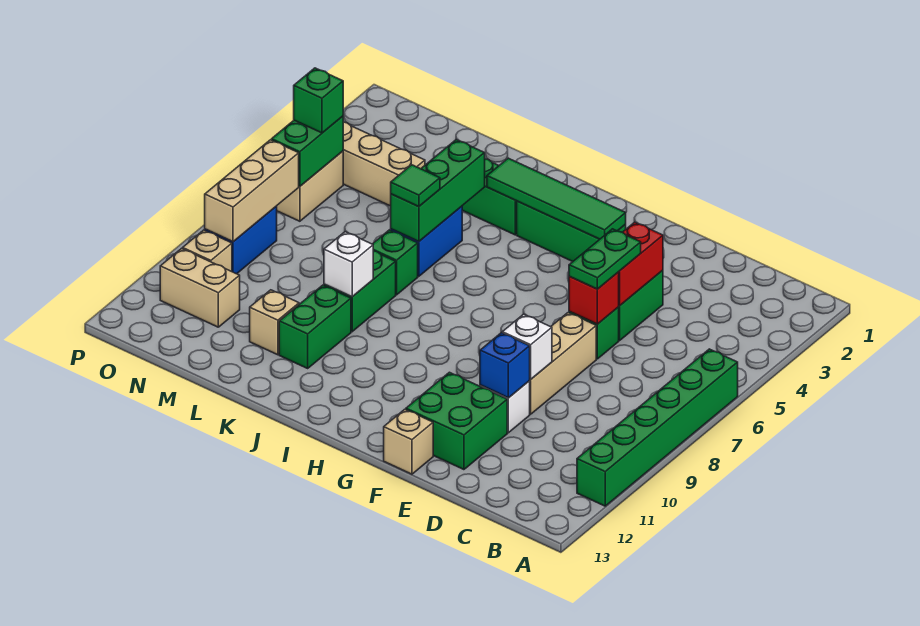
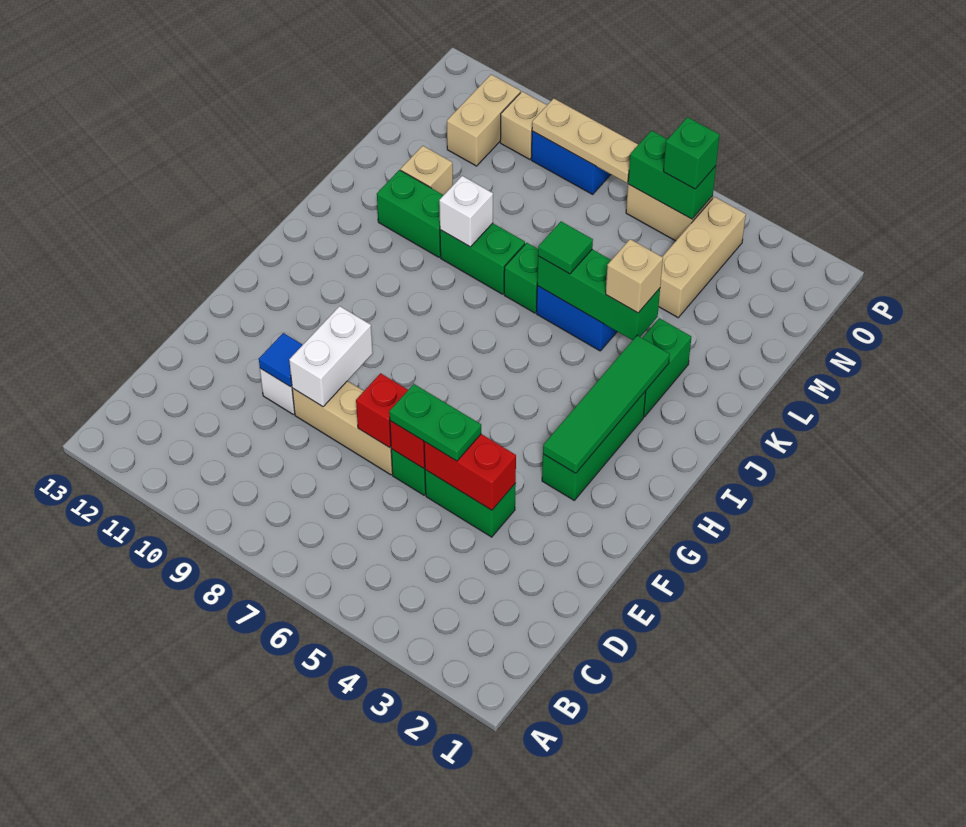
green 1x6 brick [577,349,738,506] -> none
none -> red 1x1 brick [356,373,408,448]
white 1x1 brick [502,314,552,379] -> white 1x2 brick [289,306,373,407]
blue 1x1 brick [480,333,530,398] -> blue 1x1 tile [259,333,302,387]
green 2x2 brick [406,372,507,470] -> none
tan 1x1 brick [384,409,433,474] -> tan 1x1 brick moved to [606,239,663,313]
tan 1x3 brick [205,140,299,242] -> tan 1x3 plate [532,98,638,183]

